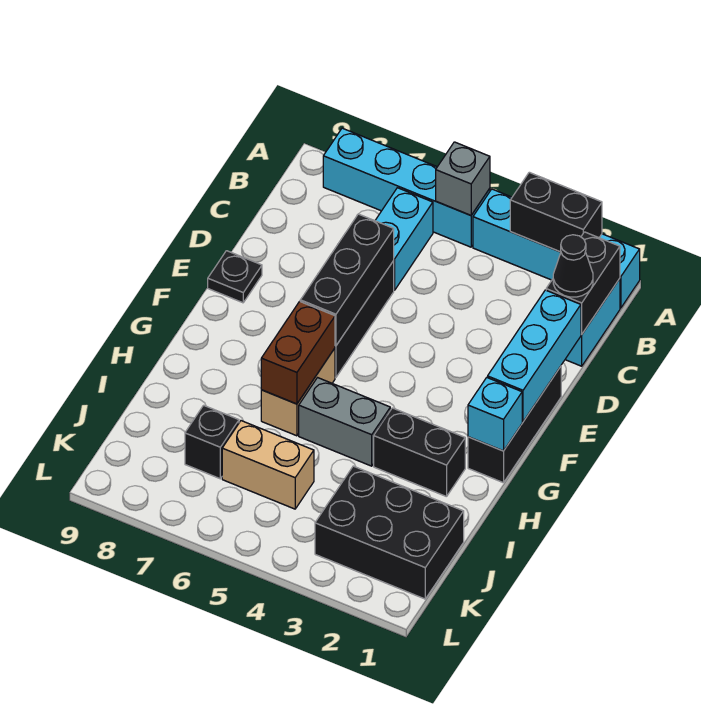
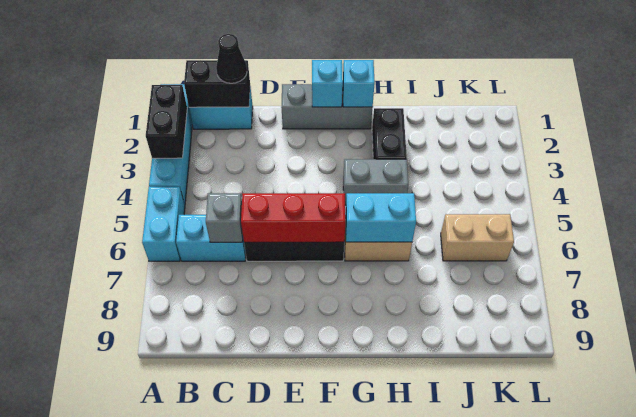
cyan 1x4 brick [323,128,490,247] -> cyan 1x2 brick [142,187,185,261]
grey 1x1 brick [436,142,490,215] -> grey 1x1 brick moved to [206,193,243,242]
cyan 1x3 brick [488,290,581,422] -> cyan 1x1 brick [312,60,343,107]
black 1x3 brick [300,214,394,346] -> red 1x3 brick [241,193,345,242]
black 1x3 brick [468,366,561,483] -> grey 1x3 brick [282,84,372,129]
black 1x1 plate [208,251,262,303] -> none
brown 1x2 brick [261,301,335,404] -> cyan 1x2 brick [345,193,416,242]
grey 1x2 brick [299,378,390,466] -> grey 1x2 brick turned to [343,159,408,205]
black 2x3 brick [315,466,464,599] -> none
tan 1x2 brick [222,421,314,509] -> tan 1x2 brick turned to [441,214,514,261]
black 1x1 brick [185,405,239,479] -> none

